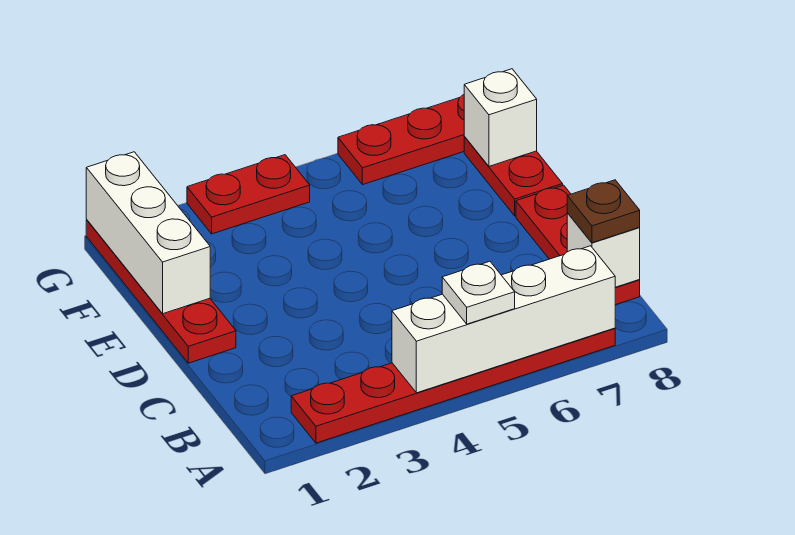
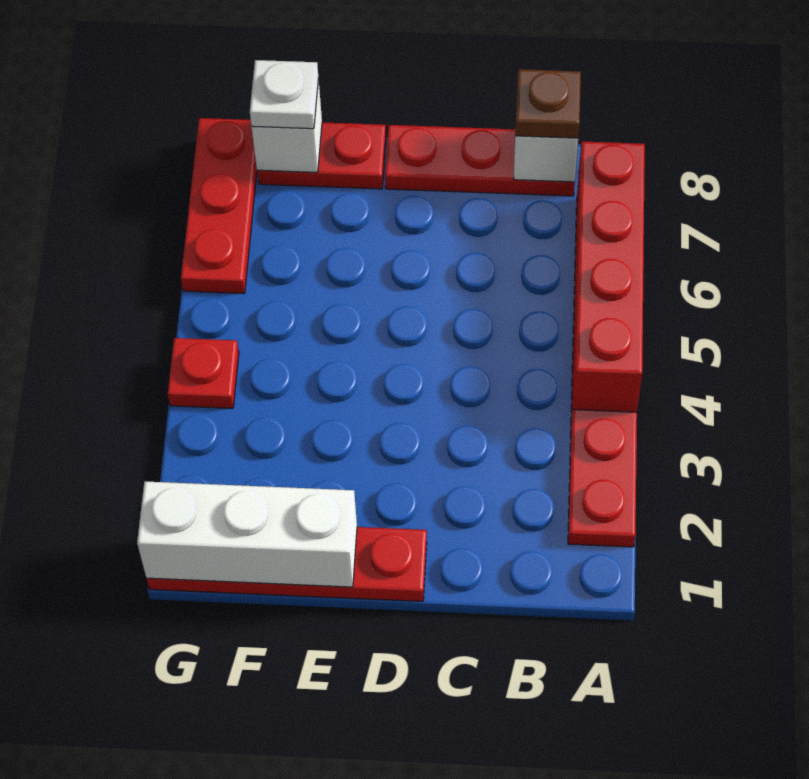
white 1x4 brick [392,246,615,393] -> red 1x4 brick [572,141,645,412]
white 1x1 plate [442,261,515,324] -> white 1x1 plate moved to [250,60,318,129]
red 1x2 plate [187,155,310,234] -> red 1x1 plate [168,338,239,408]

